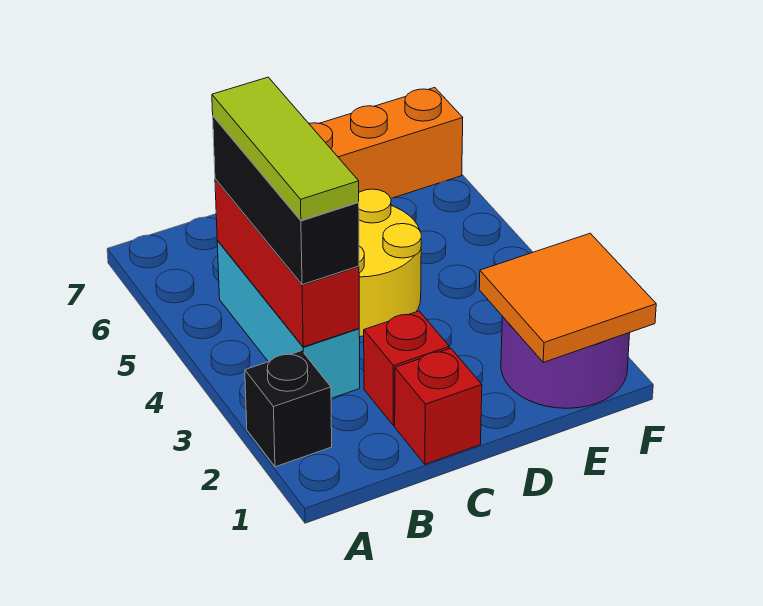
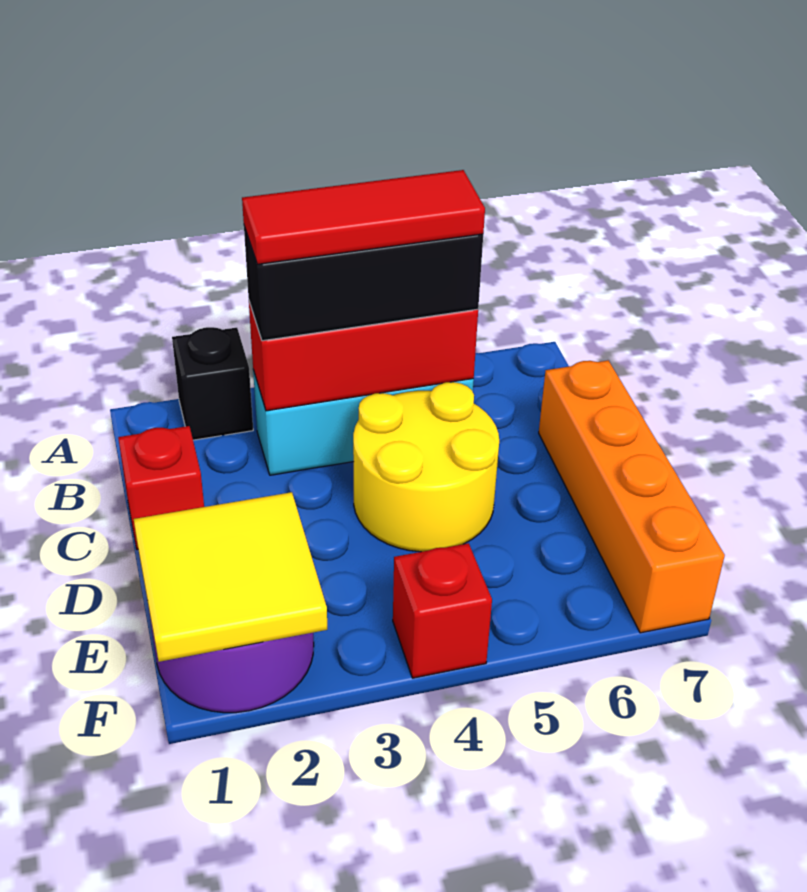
lime 1x3 tile [212,77,359,220] -> red 1x3 tile [242,170,485,264]
red 1x1 brick [364,311,449,425] -> red 1x1 brick moved to [393,543,492,678]
orange 2x2 tile [479,233,656,362] -> yellow 2x2 tile [134,492,327,662]

